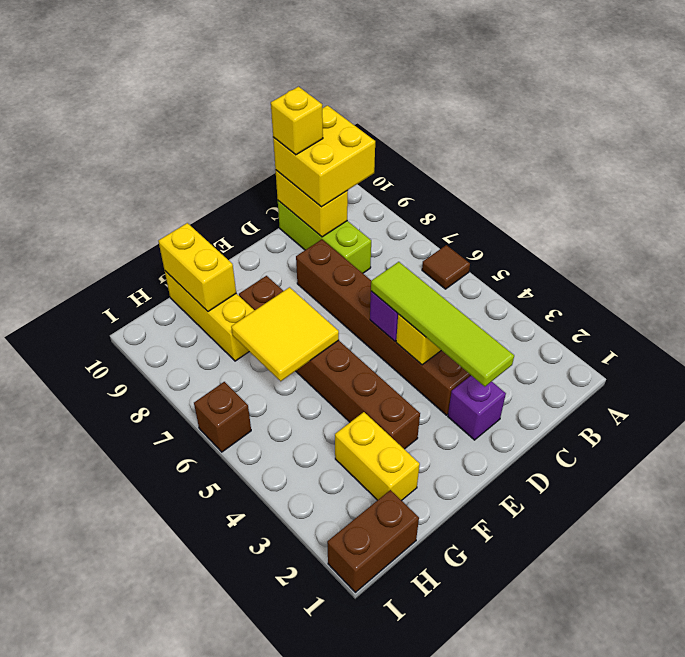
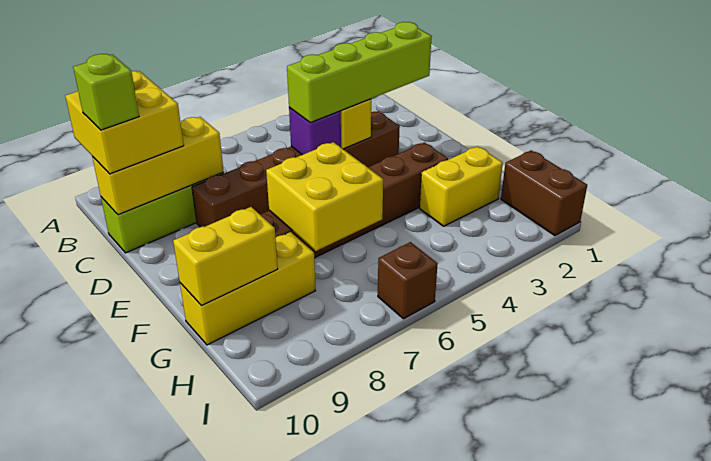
brown 1x1 tile [422,245,470,289] -> none
yellow 1x2 brick [275,170,348,237] -> yellow 1x3 brick [92,117,224,215]
yellow 1x1 brick [271,87,323,155] -> lime 1x1 brick [73,54,139,130]
purple 1x1 brick [448,376,506,440] -> none
lime 1x4 tile [371,262,514,387] -> lime 1x4 brick [287,22,432,123]
yellow 2x2 tile [231,287,339,381] -> yellow 2x2 brick [266,142,383,251]

